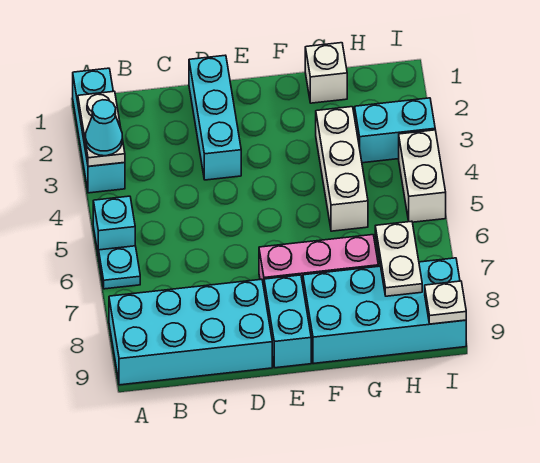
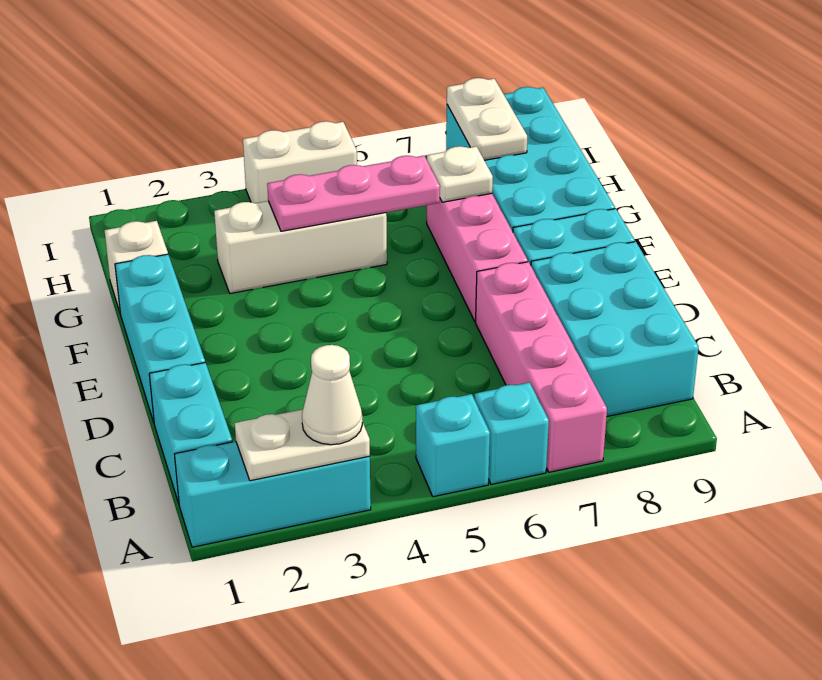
cyan 1x1 cone [86,100,122,156] -> white 1x1 cone [302,345,362,445]
cyan 1x1 plate [99,246,140,289] -> cyan 1x1 brick [474,382,549,484]
none -> pink 1x4 brick [476,262,607,472]
cyan 2x4 brick [109,279,272,385] -> cyan 2x3 brick [531,242,699,417]
cyan 1x3 brick [189,55,241,180] -> cyan 1x3 brick turned to [115,254,205,422]
none -> pink 1x3 plate [267,156,440,231]
cyan 1x2 brick [355,98,435,163] -> cyan 1x2 brick moved to [149,363,232,503]
white 1x2 plate [375,221,422,296] -> white 1x2 plate turned to [447,78,527,160]
white 1x1 plate [425,281,466,324] -> white 1x1 plate moved to [427,146,493,202]

